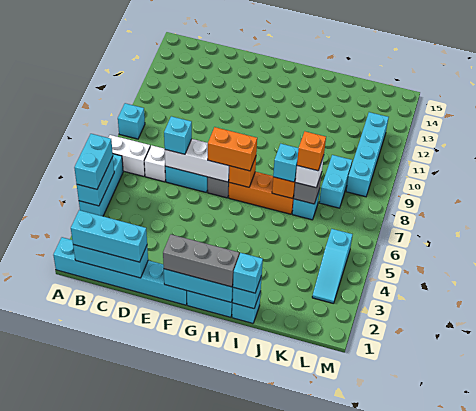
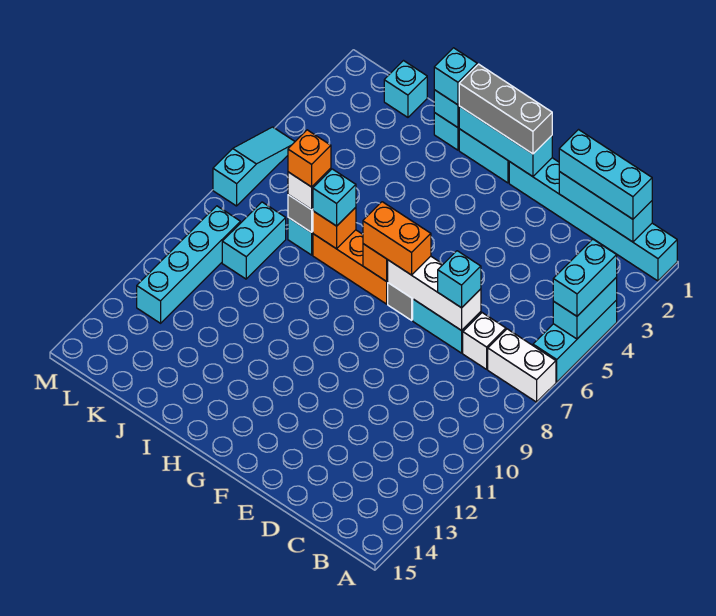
cyan 1x1 brick [118,103,145,139] -> cyan 1x1 brick moved to [384,61,427,117]
cyan 1x3 slope [312,229,353,303] -> cyan 1x3 slope moved to [213,127,295,206]

